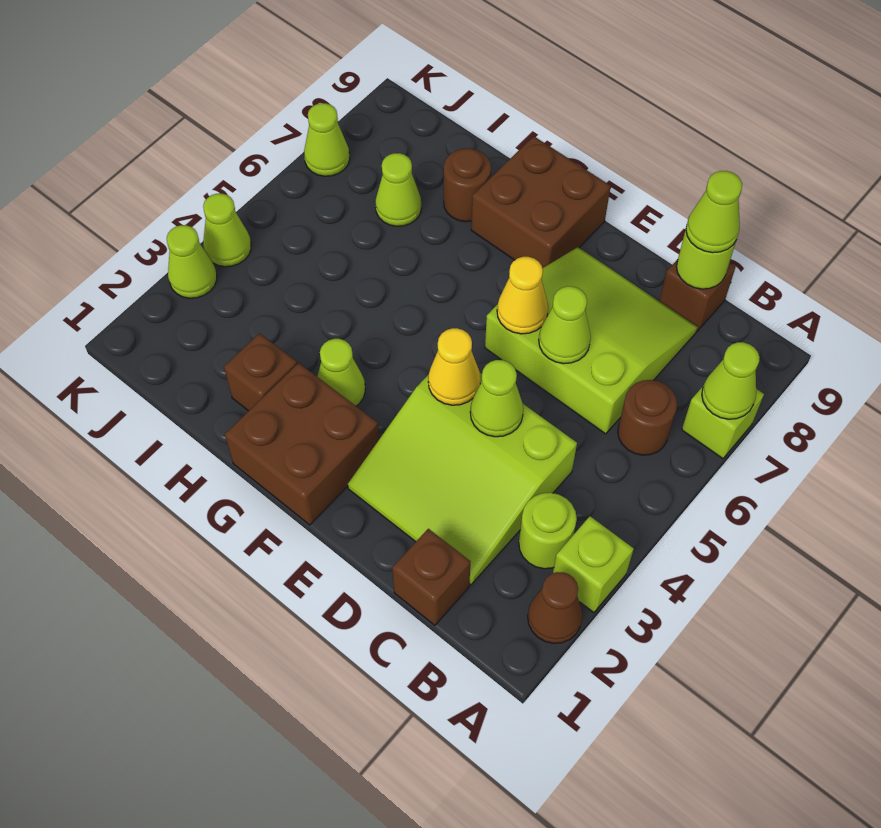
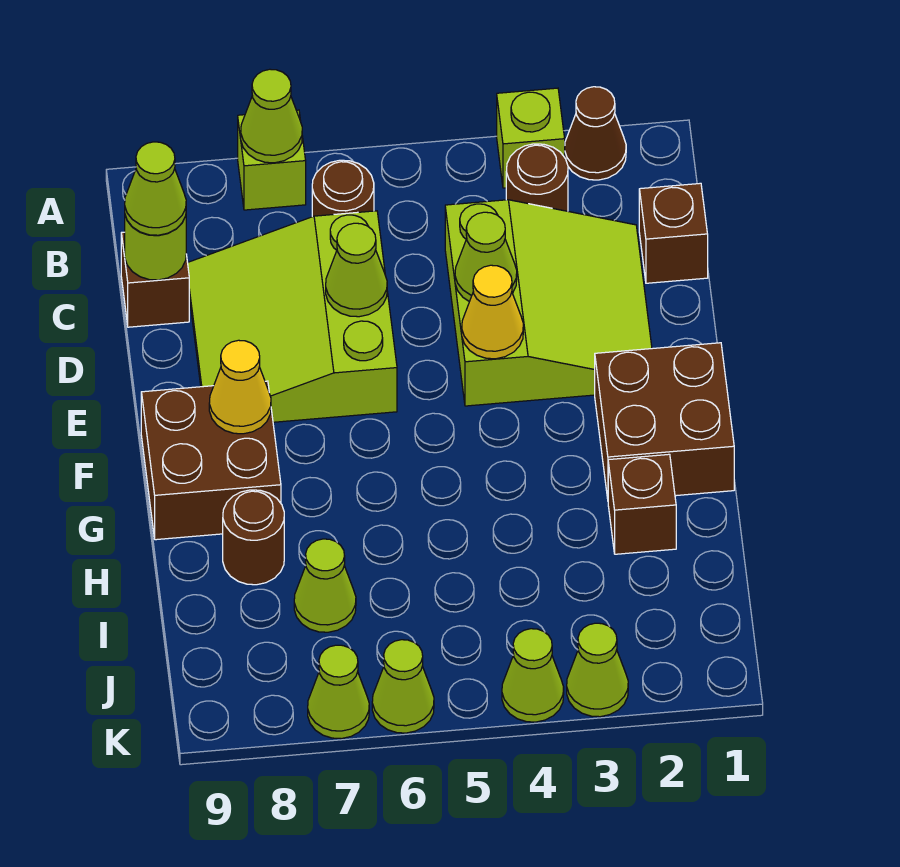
lime 1x1 round brick [519,493,577,569] -> brown 1x1 round brick [506,144,568,211]
yellow 1x1 cone [497,257,548,334] -> yellow 1x1 cone moved to [209,340,271,434]
lime 1x1 cone [317,339,365,406] -> lime 1x1 cone moved to [372,640,434,733]

